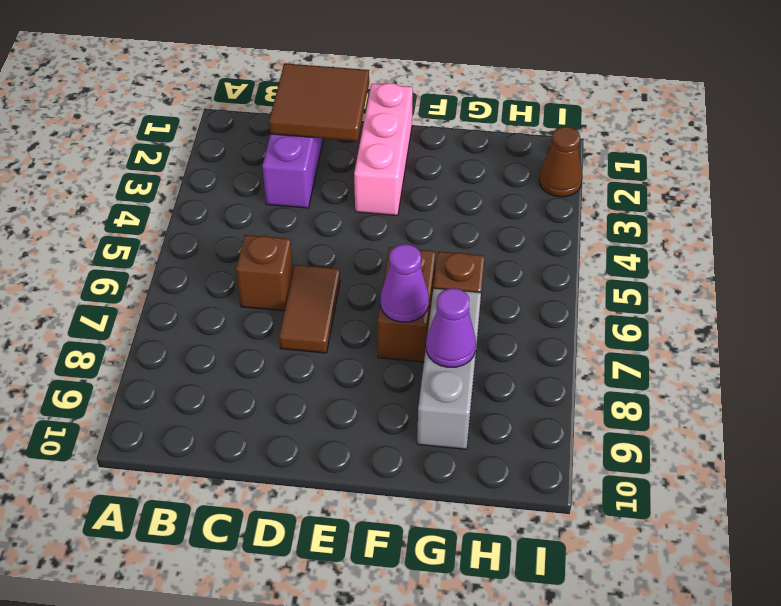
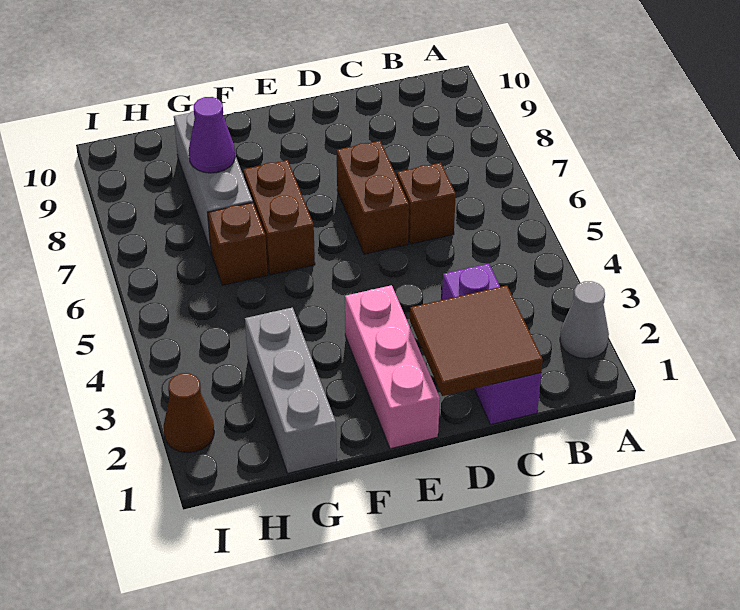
none -> grey 1x1 cone [560,281,609,359]
brown 1x2 tile [279,265,340,353] -> brown 1x2 brick [337,141,409,254]
purple 1x1 cone [381,244,429,322] -> none
none -> grey 1x3 brick [245,308,337,473]

